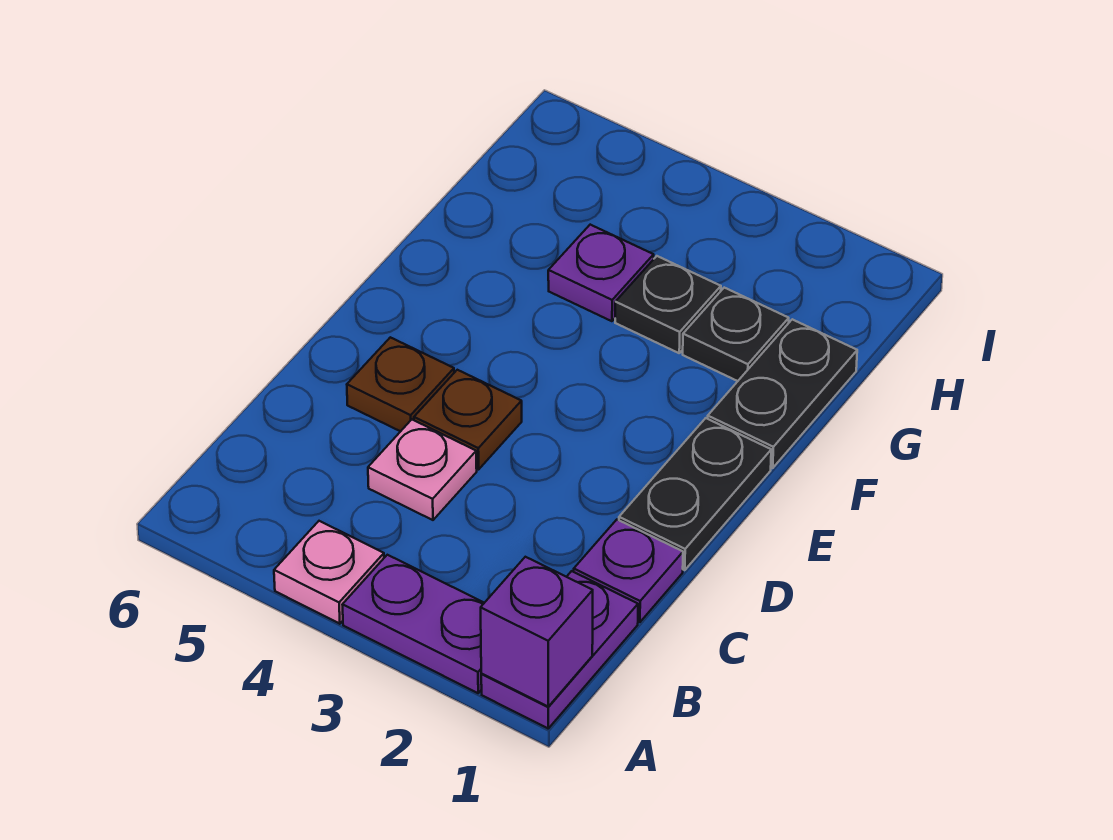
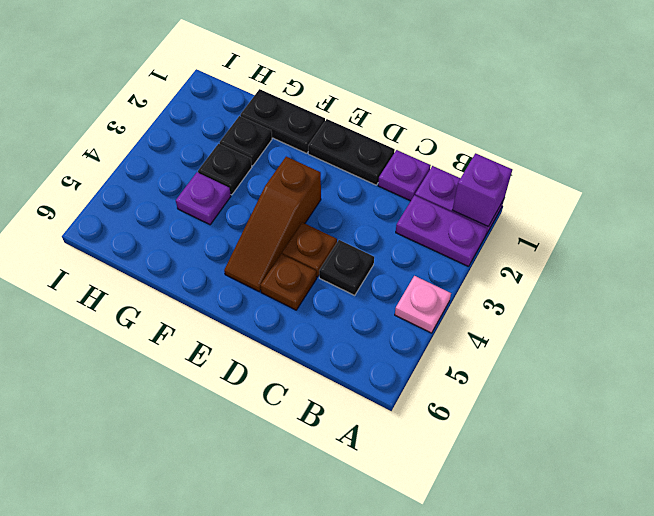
purple 1x2 plate [342,555,484,693] -> purple 1x2 plate turned to [396,195,487,267]
pink 1x1 plate [368,420,477,520] -> black 1x1 plate [319,240,374,295]
none -> brown 1x3 slope [224,157,321,292]

